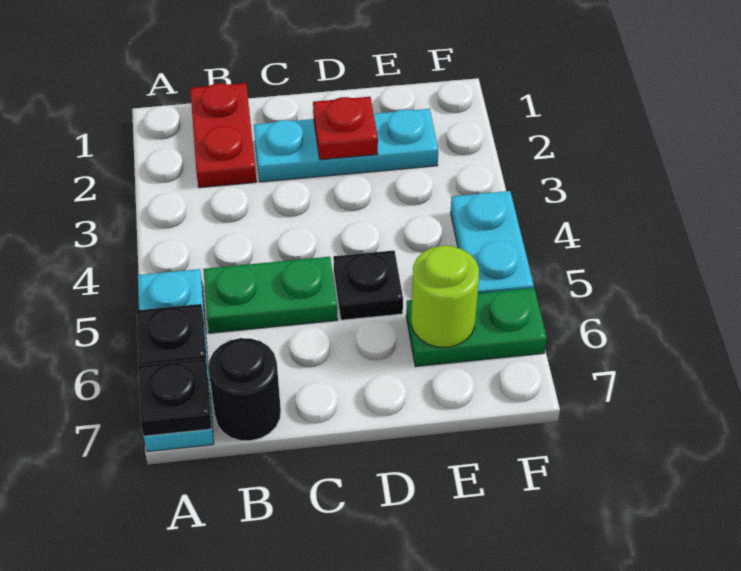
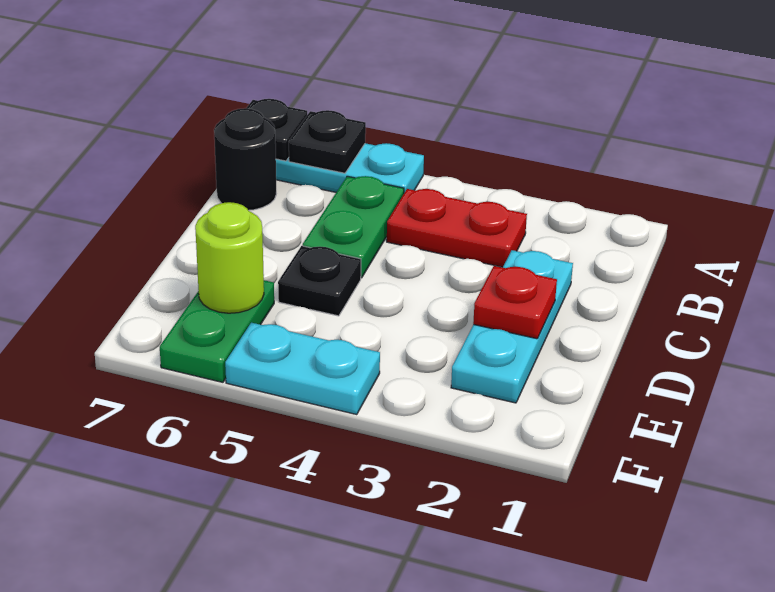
red 1x2 plate [190,83,257,188] -> red 1x2 plate moved to [387,189,527,267]

